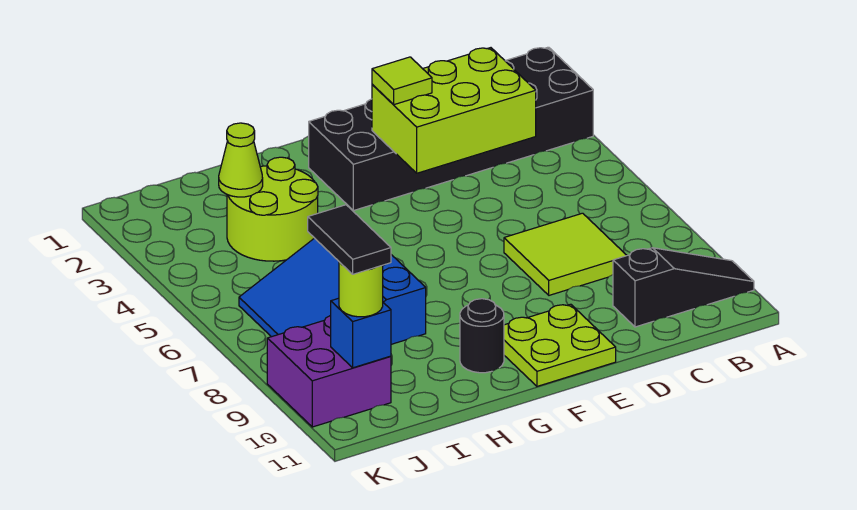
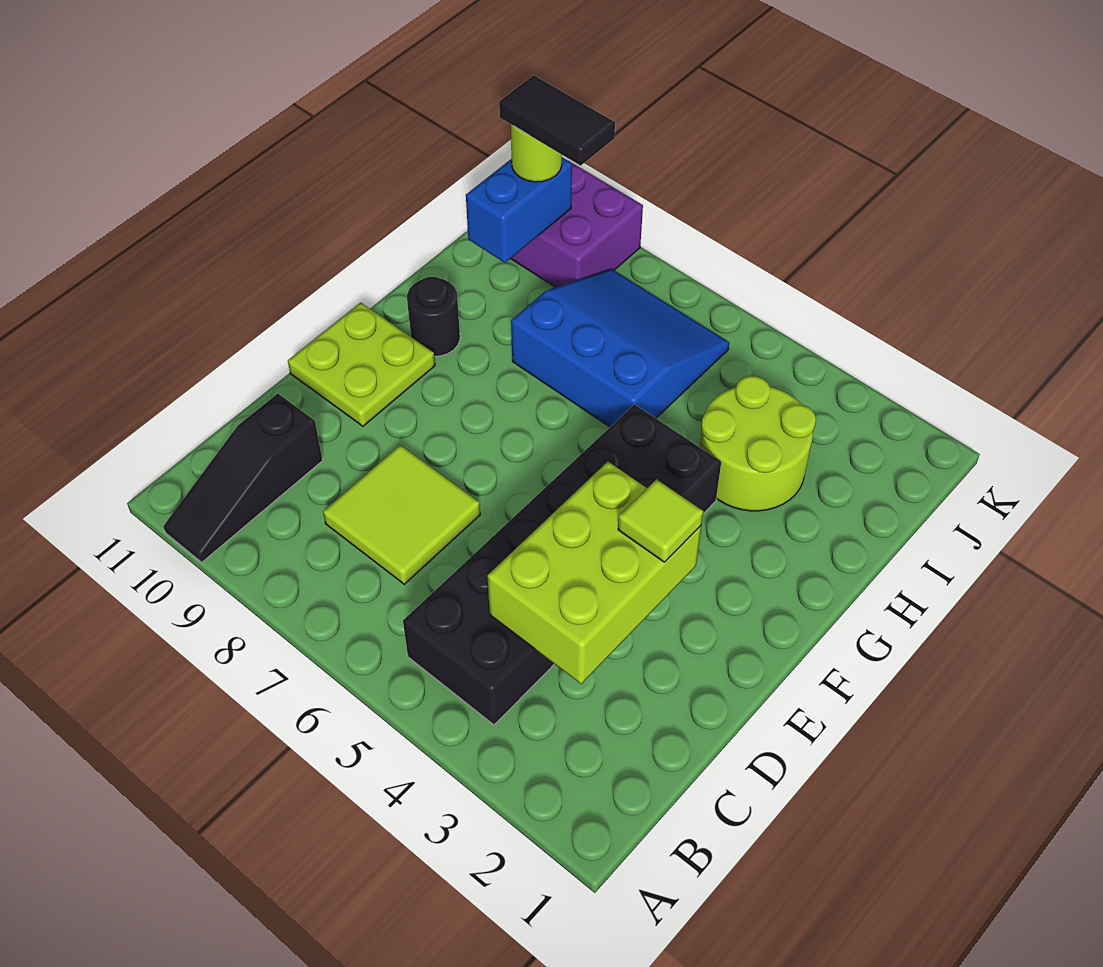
black 2x6 brick [309,47,593,211] -> black 2x6 brick moved to [403,404,721,725]
lime 1x1 cone [219,123,263,197] -> none
blue 1x1 brick [331,298,391,368] -> blue 1x2 brick [466,157,572,263]

